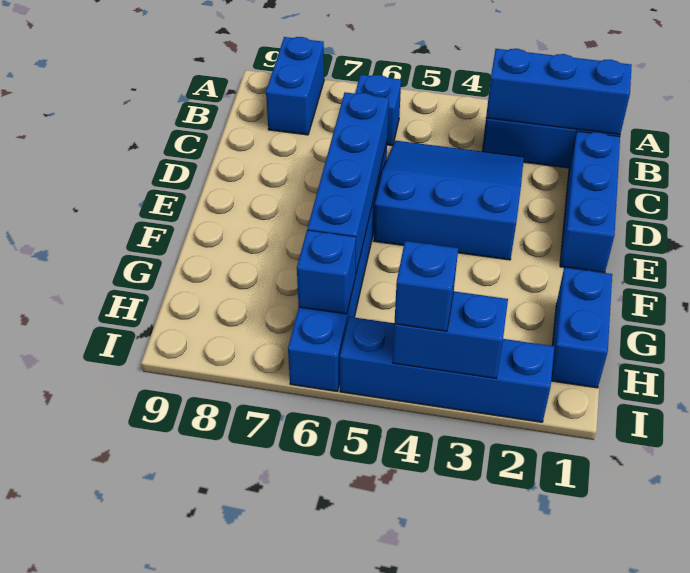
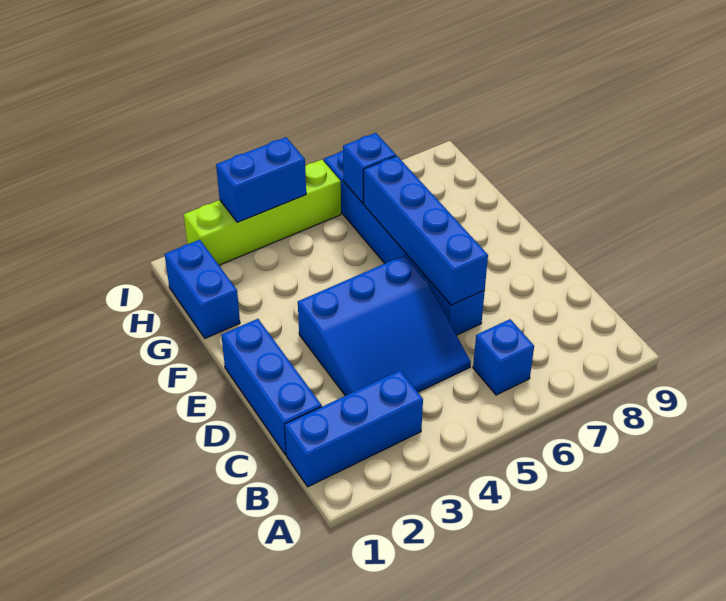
blue 1x2 brick [266,37,324,135] -> none
blue 1x3 brick [486,49,632,134] -> none
blue 1x4 brick [340,317,554,422] -> lime 1x4 brick [184,160,341,265]
blue 1x1 brick [394,241,458,331] -> none

